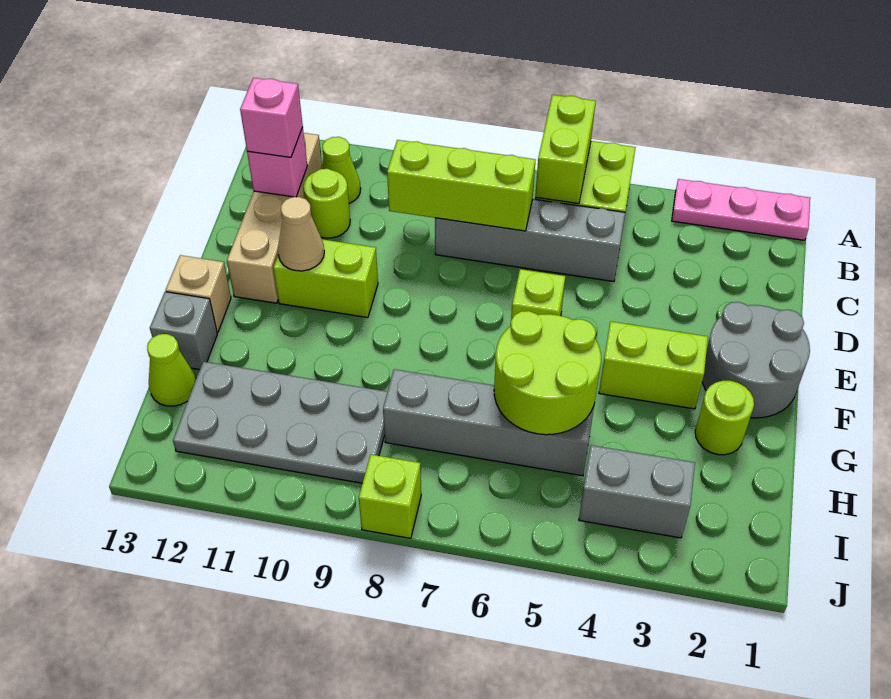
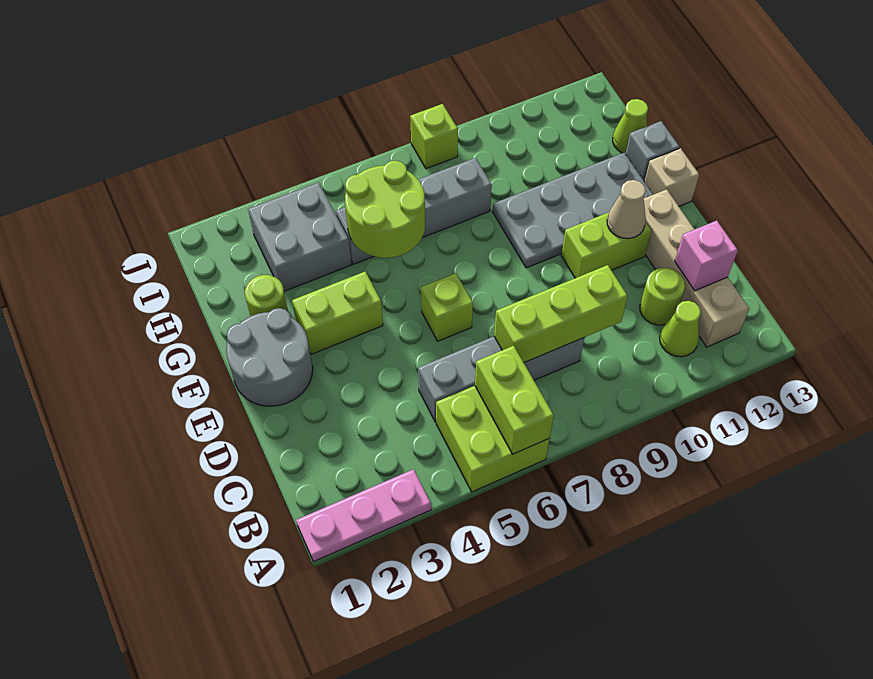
pink 1x1 brick [240,78,303,157] -> none
grey 2x4 plate [173,361,387,483] -> grey 2x4 plate moved to [493,153,653,268]
grey 1x2 brick [579,445,695,538] -> grey 2x2 brick [248,183,352,291]

